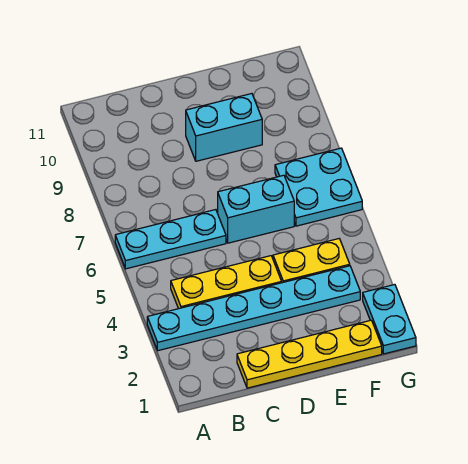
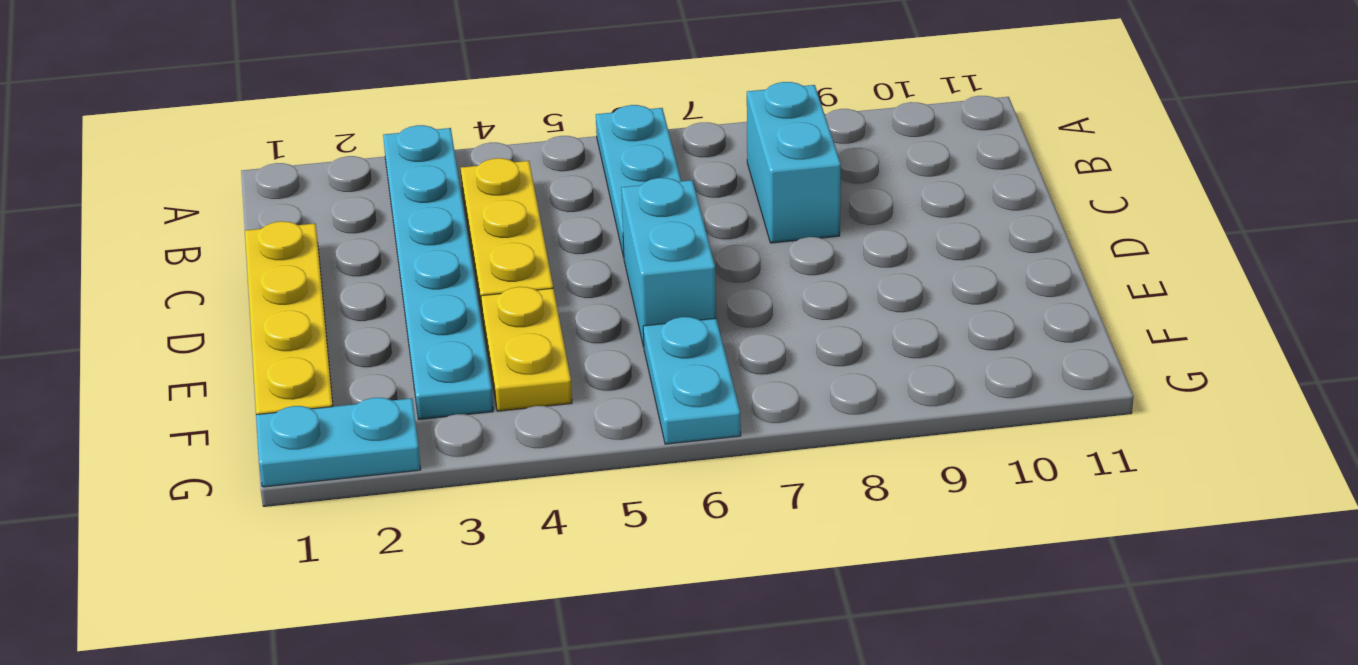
cyan 1x2 brick [186,94,262,161] -> cyan 1x2 brick moved to [747,82,841,243]
cyan 2x2 plate [275,148,362,226] -> cyan 1x2 plate [643,317,741,444]

